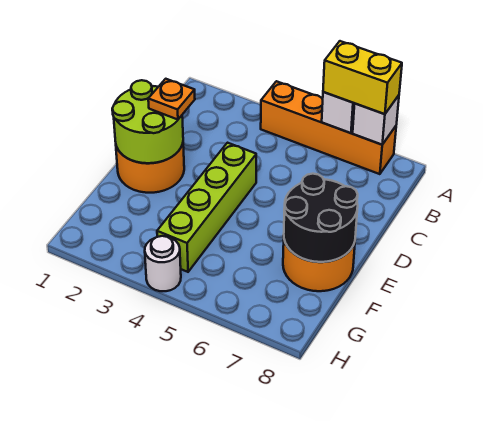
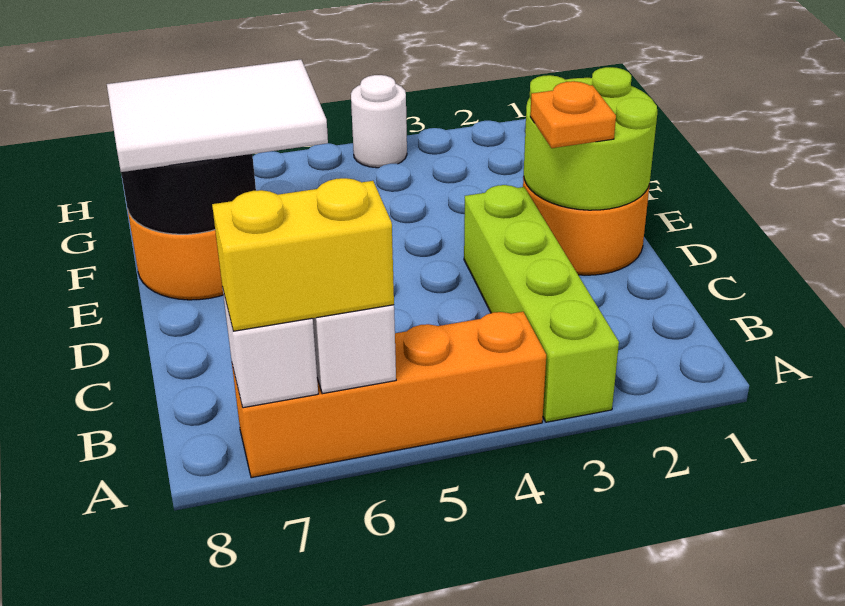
lime 1x4 brick [157,143,256,272] -> lime 1x4 brick moved to [464,185,619,422]
none -> white 2x3 tile [107,60,328,172]

